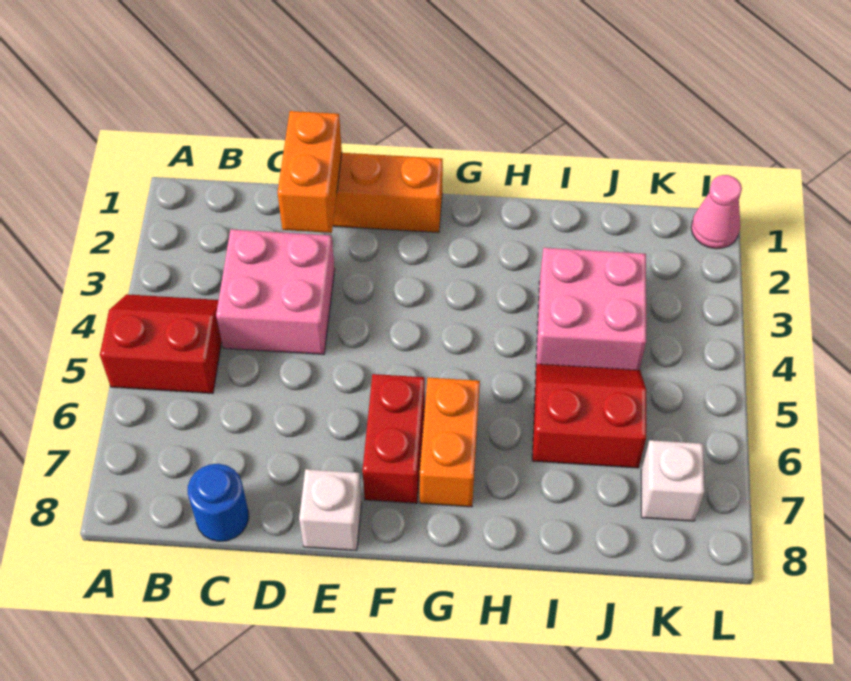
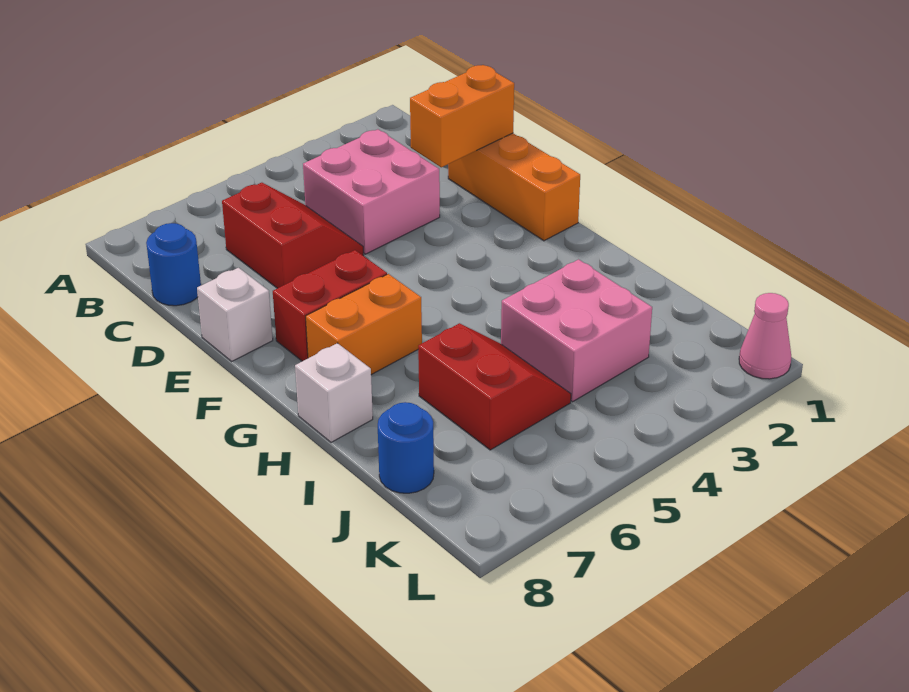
red 2x2 slope [100,294,222,393] -> red 2x2 slope moved to [222,183,363,288]
none -> blue 1x1 round brick [378,402,434,493]
white 1x1 brick [641,440,704,521] -> white 1x1 brick moved to [295,343,373,442]

